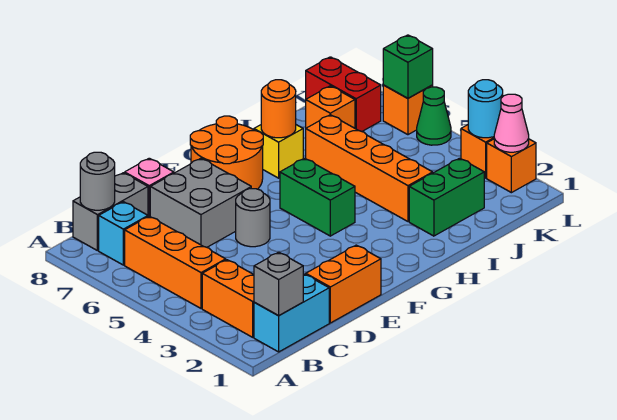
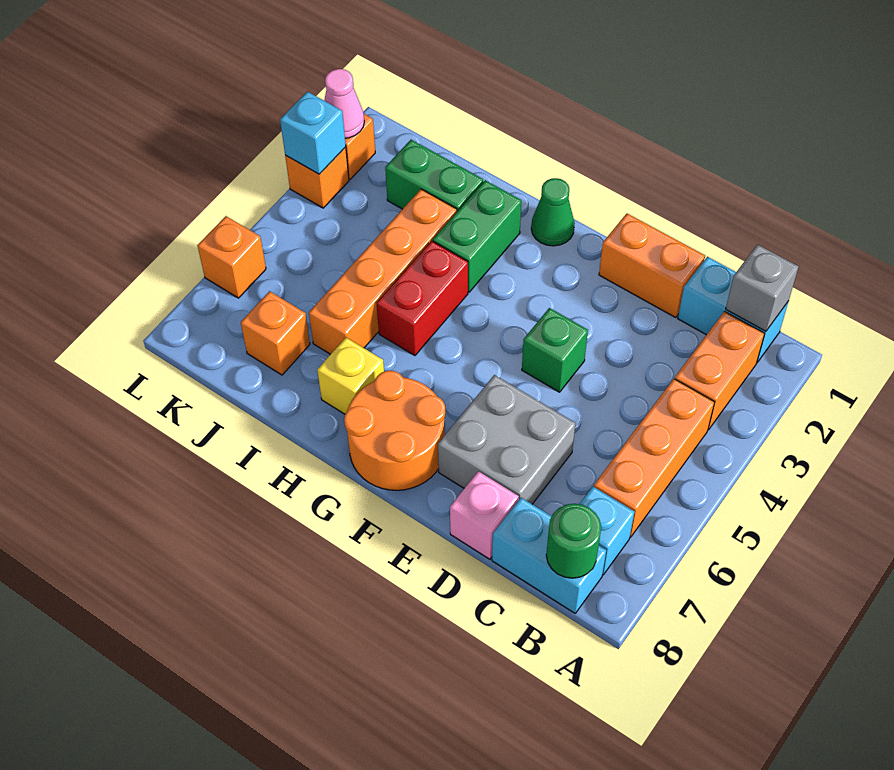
grey 1x2 brick [73,173,148,251] -> cyan 1x2 brick [492,498,606,613]
grey 1x1 round brick [80,152,115,210] -> green 1x1 round brick [546,504,601,578]
grey 1x1 round brick [236,189,270,247] -> none
green 1x2 brick [280,158,355,236] -> green 1x2 brick moved to [433,180,521,292]
orange 1x1 round brick [261,80,296,138] -> none
red 1x2 brick [306,57,381,131] -> red 1x2 brick moved to [377,241,468,356]
cyan 1x1 round brick [468,80,503,138] -> cyan 1x1 brick [280,92,346,174]
green 1x1 cone [417,87,451,145] -> green 1x1 cone moved to [531,178,575,246]
green 1x1 brick [383,35,433,98] -> green 1x1 brick moved to [522,308,588,392]

